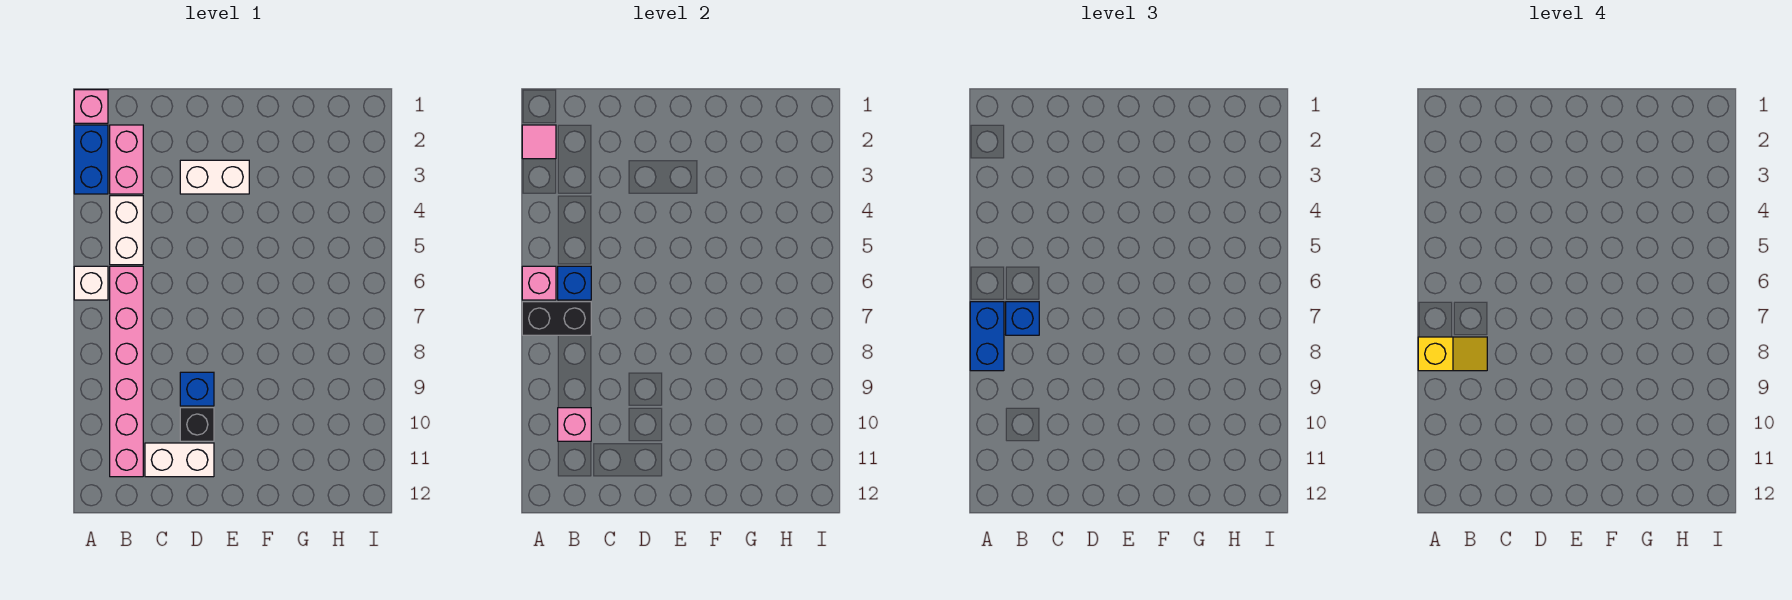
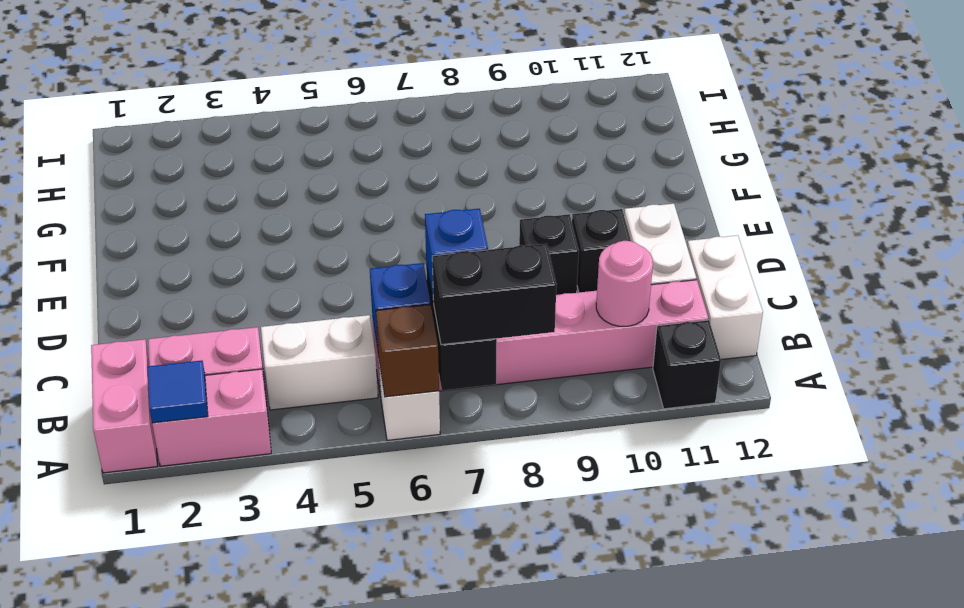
pink 1x1 brick [74,90,108,123] -> pink 1x2 brick [91,339,157,473]
blue 1x2 brick [74,125,108,194] -> pink 1x2 brick [152,369,271,466]
pink 1x1 tile [522,125,556,159] -> blue 1x1 tile [147,361,208,423]
pink 1x1 brick [522,266,556,300] -> brown 1x1 brick [376,304,439,397]
blue 1x2 brick [970,302,1004,371] -> black 1x2 brick [432,244,557,345]
yellow 1x2 slope [1418,337,1487,371] -> none
none -> black 1x1 brick [653,320,721,409]
pink 1x1 brick [558,408,591,441] -> pink 1x1 round brick [596,241,653,326]
white 1x2 brick [180,160,249,194] -> white 1x2 brick moved to [687,235,763,359]
blue 1x1 brick [180,372,214,406] -> black 1x1 brick [519,214,579,295]

